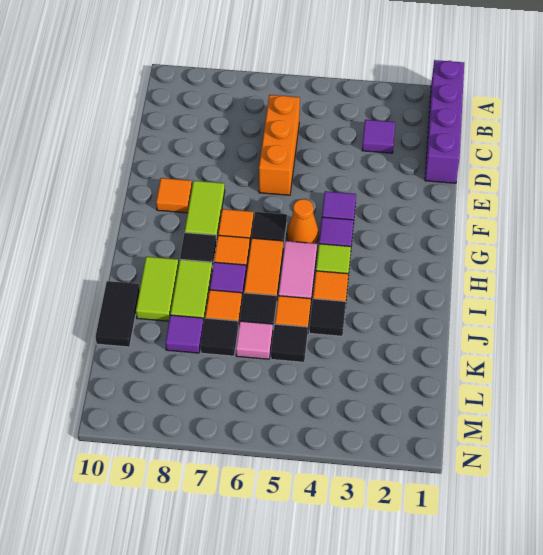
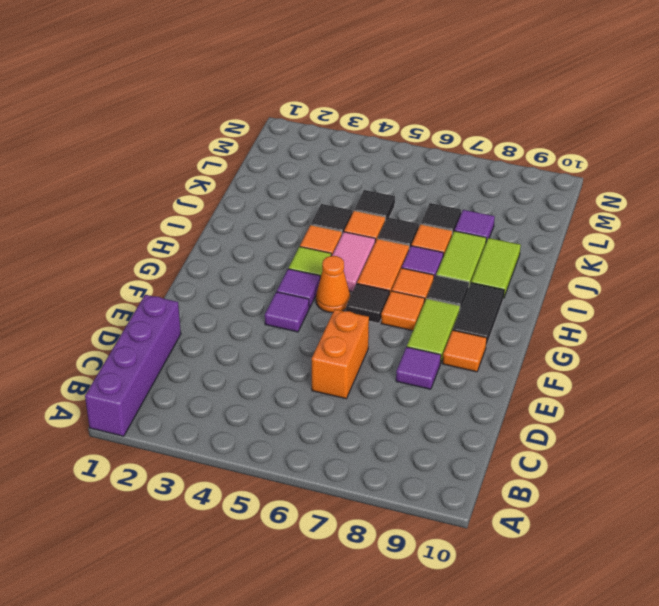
purple 1x1 tile [362,120,395,153] -> purple 1x1 tile moved to [396,347,441,389]
orange 1x3 brick [259,95,300,195] -> orange 1x2 brick [312,309,369,399]
black 1x2 tile [96,281,140,347] -> black 1x2 tile moved to [453,283,504,346]
pink 1x1 tile [236,321,273,359] -> none

